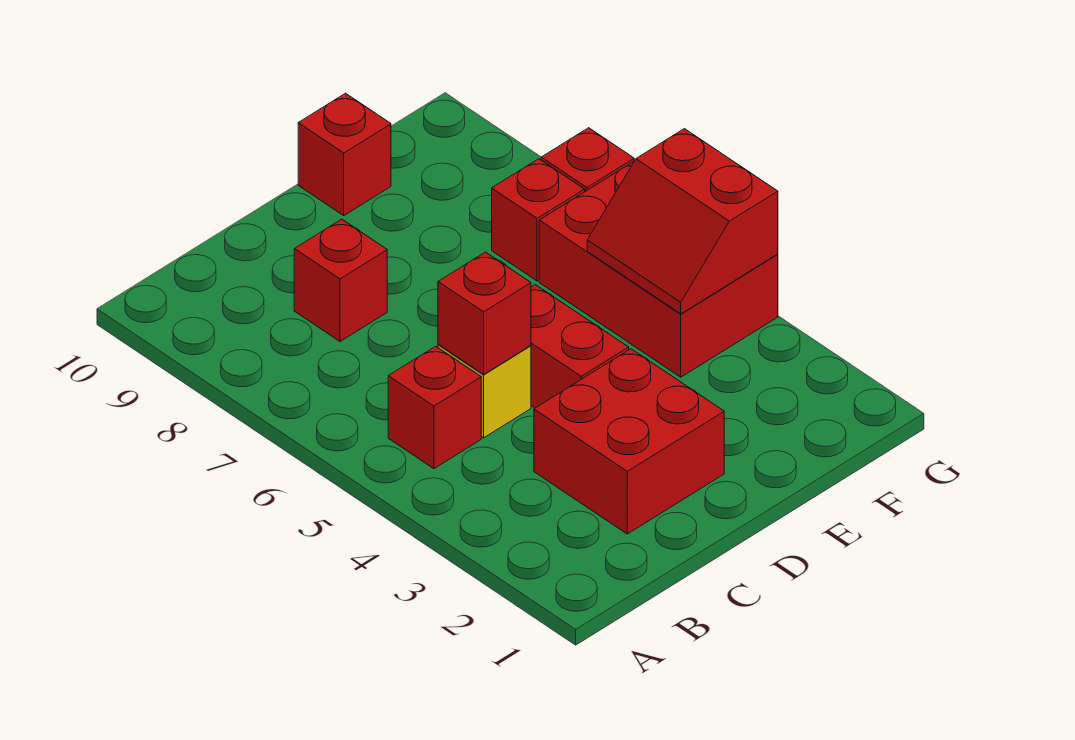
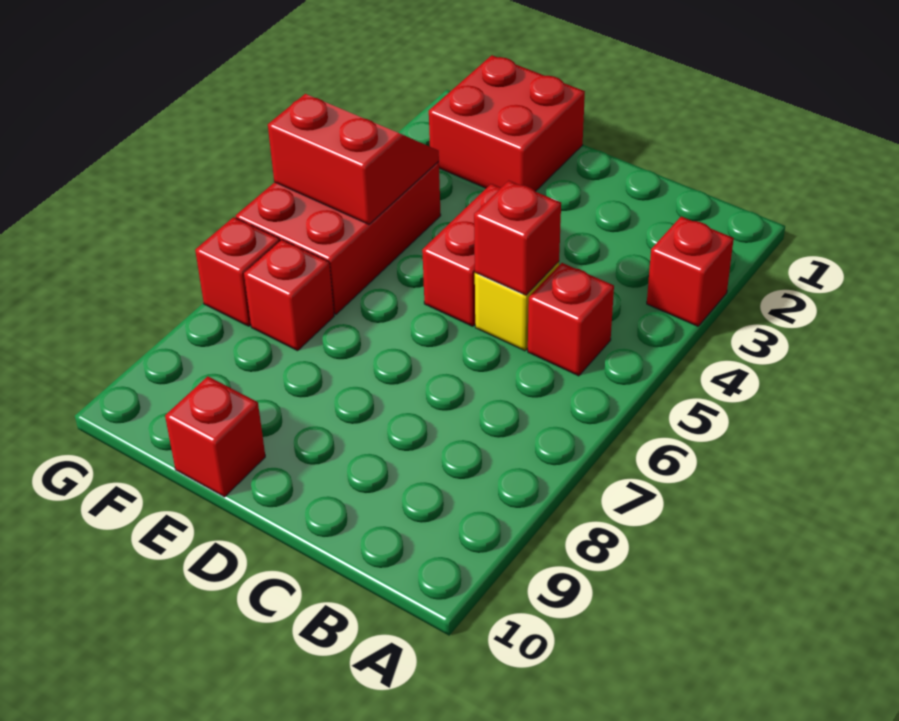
red 2x2 brick [534,349,724,534] -> red 2x2 brick moved to [429,55,585,191]
red 1x1 brick [294,219,387,341] -> red 1x1 brick moved to [647,216,734,326]
red 2x2 slope [587,129,778,314] -> red 2x2 slope turned to [268,94,439,224]

